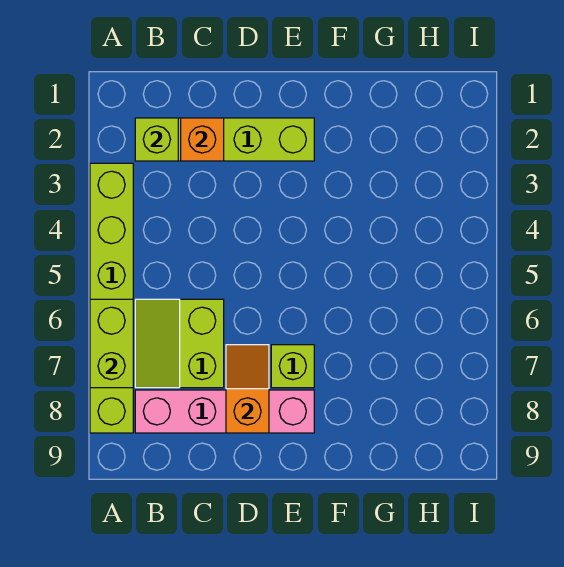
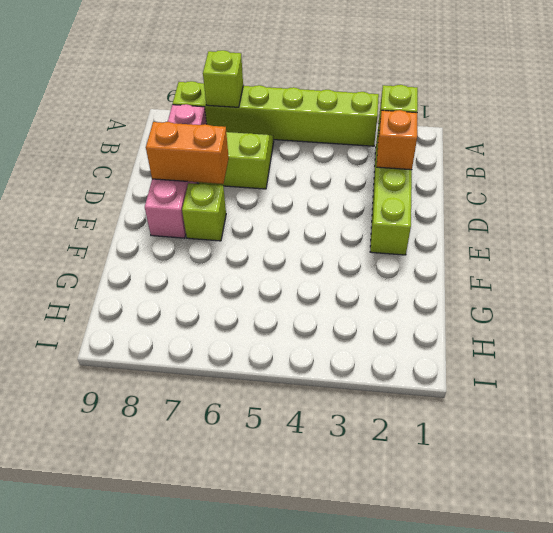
lime 1x2 brick [90,299,133,388] -> lime 1x1 brick [203,50,243,107]
orange 1x2 slope [226,345,269,433] -> orange 1x2 brick [146,122,229,184]

